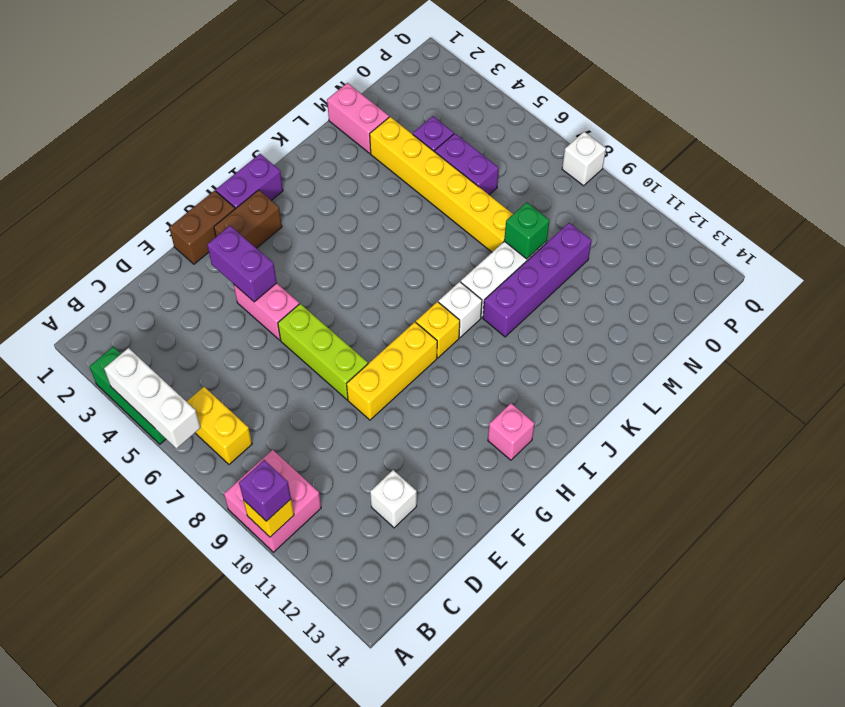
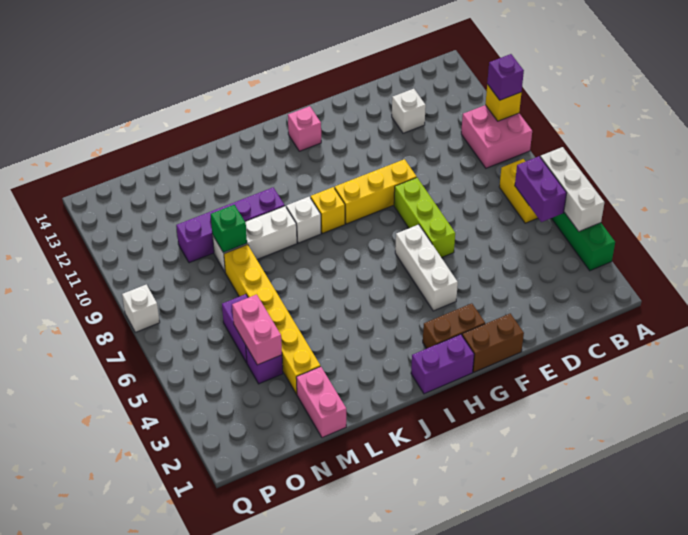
purple 1x2 brick [207,226,277,302] -> purple 1x2 brick moved to [515,156,566,222]
pink 1x2 brick [234,283,299,340] -> pink 1x2 brick moved to [232,294,282,365]
none -> white 1x3 brick [395,225,458,311]

